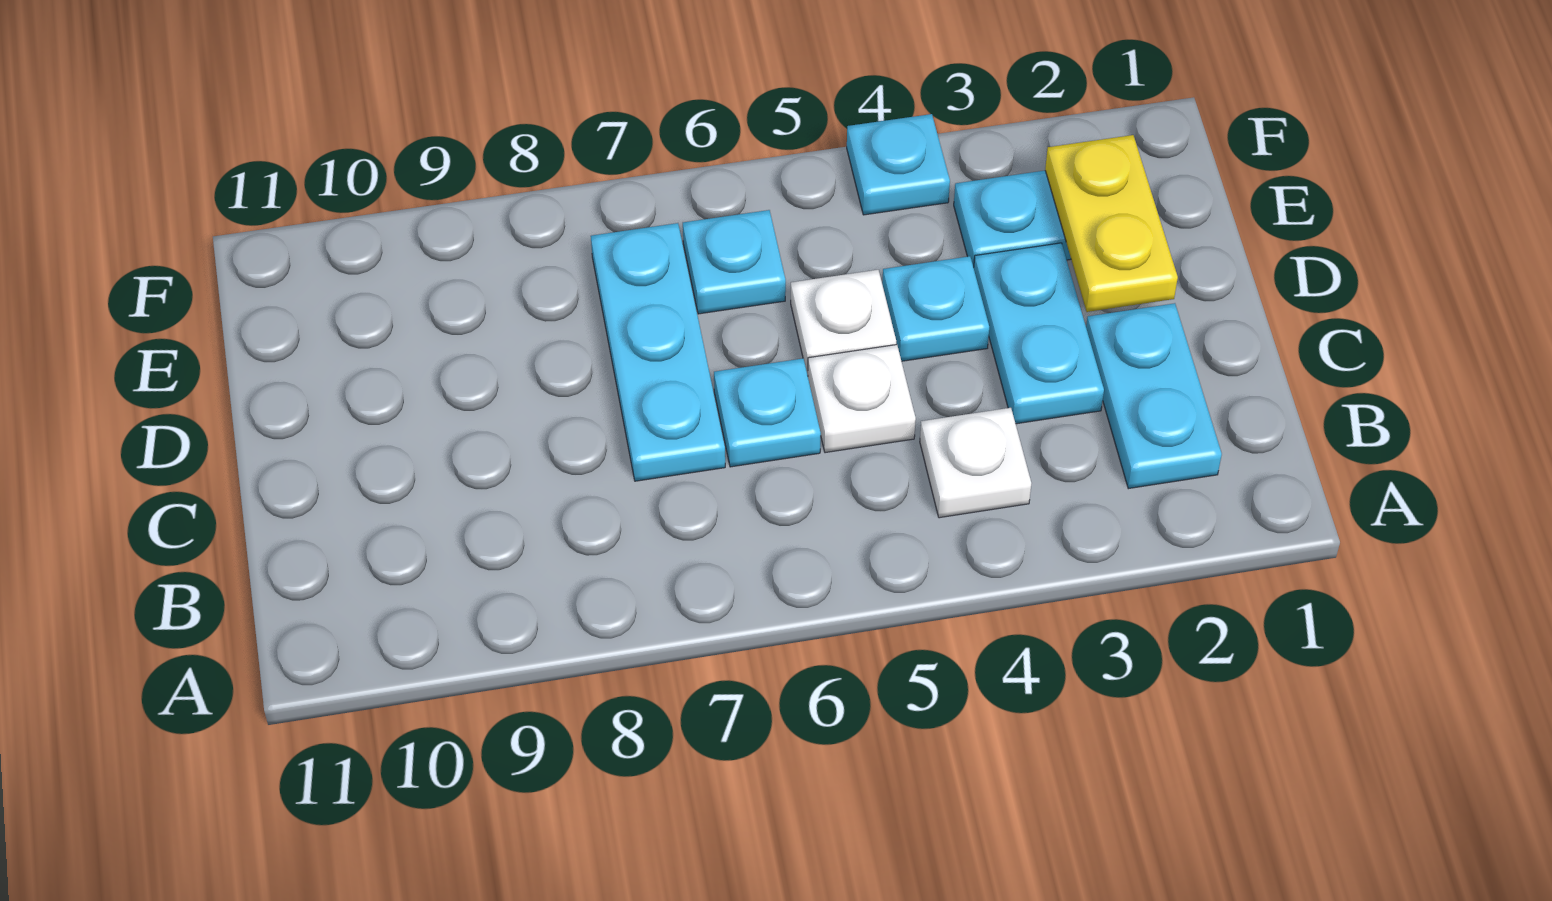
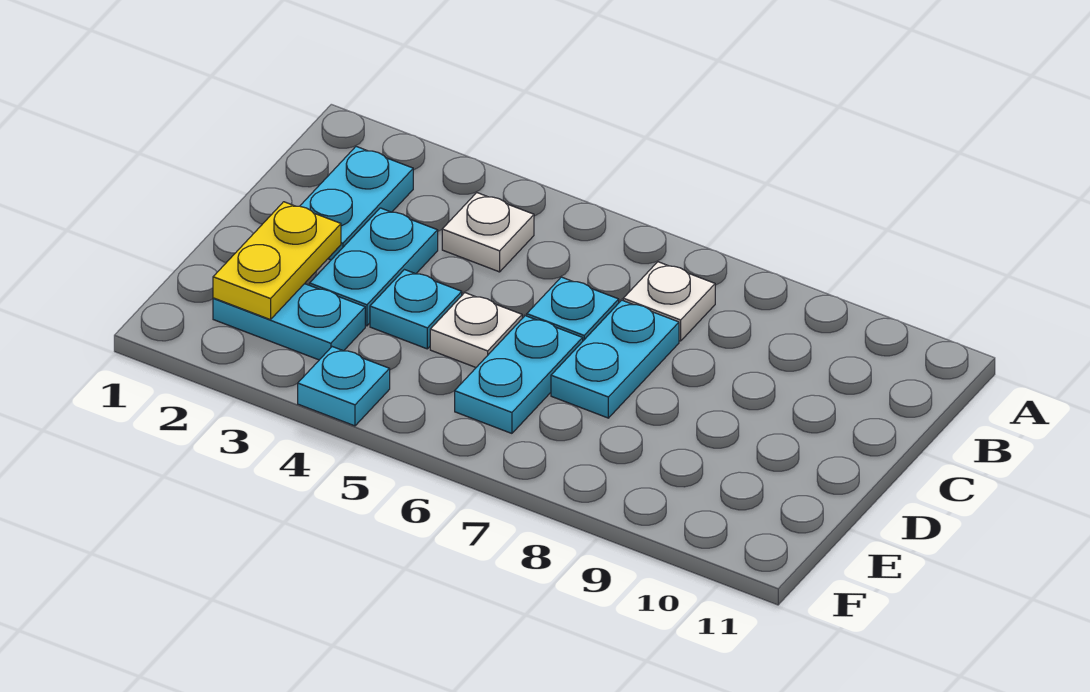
white 1x1 plate [808,345,916,453] -> white 1x1 plate moved to [623,262,715,341]
cyan 1x3 plate [591,223,725,481] -> cyan 1x2 plate [551,300,679,418]
cyan 1x1 plate [683,210,786,314] -> cyan 1x2 plate [455,316,583,433]

